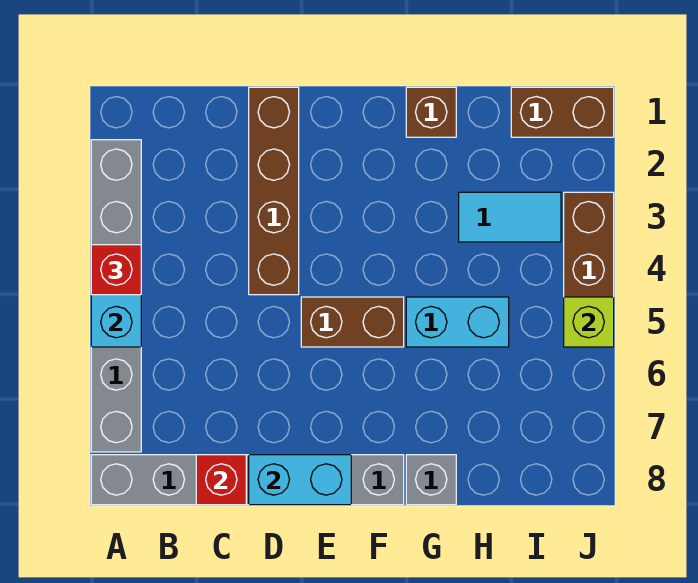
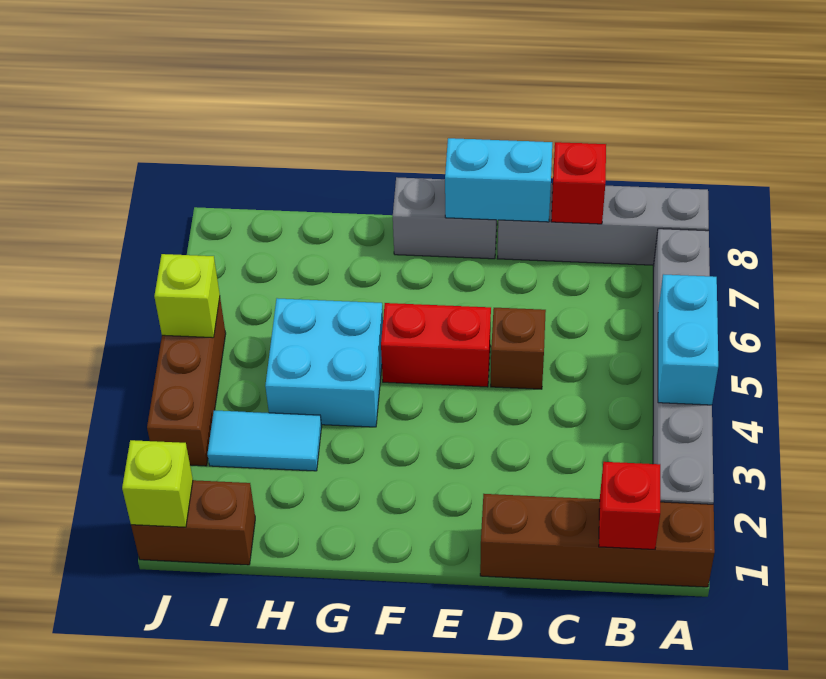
red 1x1 brick [91,245,141,295] -> red 1x1 brick moved to [599,462,660,549]
brown 1x4 brick [249,87,299,295] -> brown 1x4 brick turned to [480,494,715,587]
brown 1x2 brick [301,297,404,347] -> red 1x2 brick [381,303,491,387]
brown 1x1 brick [406,87,456,137] -> brown 1x1 brick moved to [491,308,546,389]
cyan 1x2 brick [406,297,509,347] -> cyan 2x2 brick [265,298,383,427]
grey 1x1 brick [406,455,456,505] -> none
none -> lime 1x1 brick [122,440,193,527]

